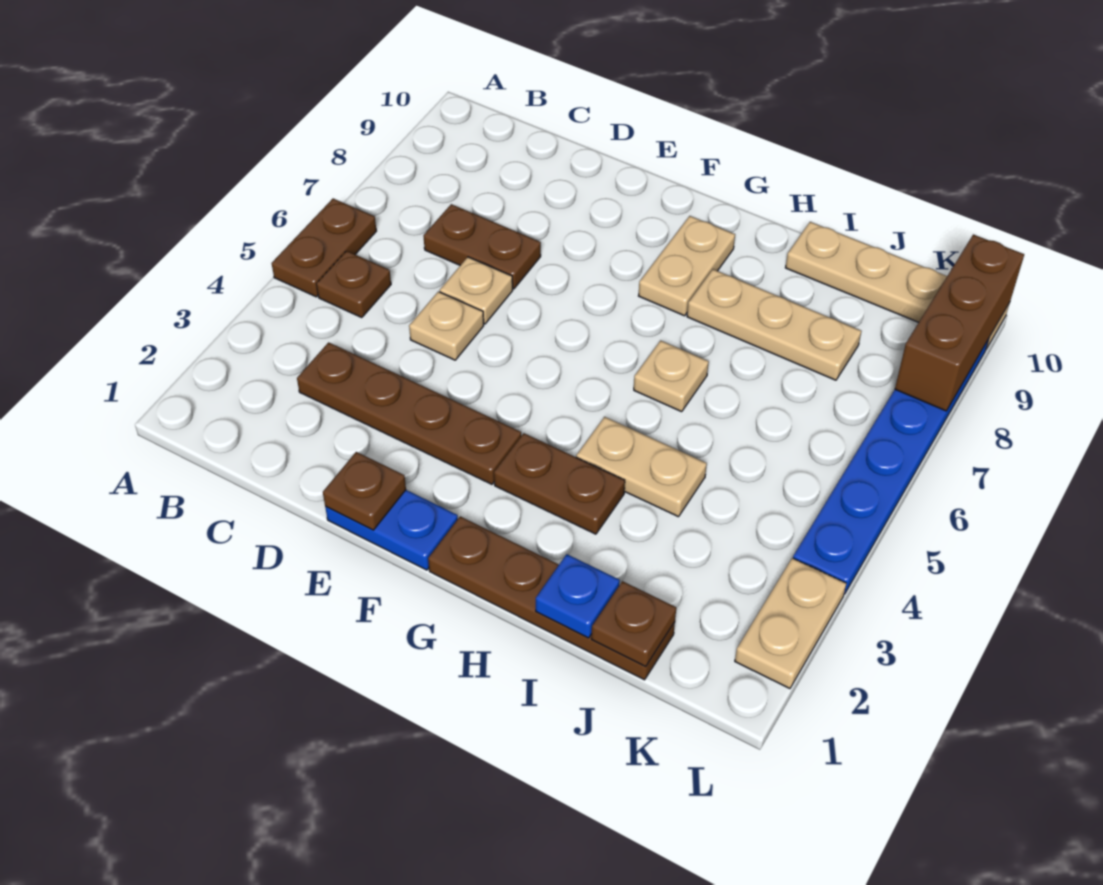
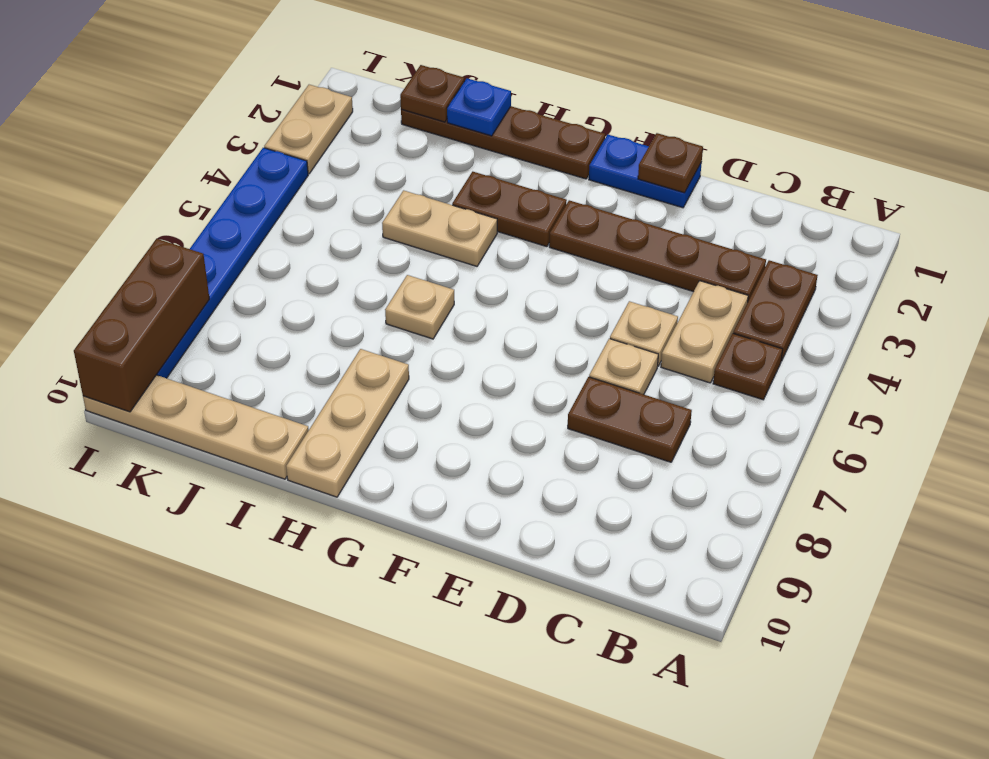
brown 1x2 plate [272,199,376,297] -> brown 1x2 plate moved to [733,260,818,361]
tan 1x2 plate [639,216,735,316] -> tan 1x2 plate moved to [661,281,748,383]
tan 1x3 plate [687,269,861,380] -> tan 1x3 plate turned to [286,349,409,497]

